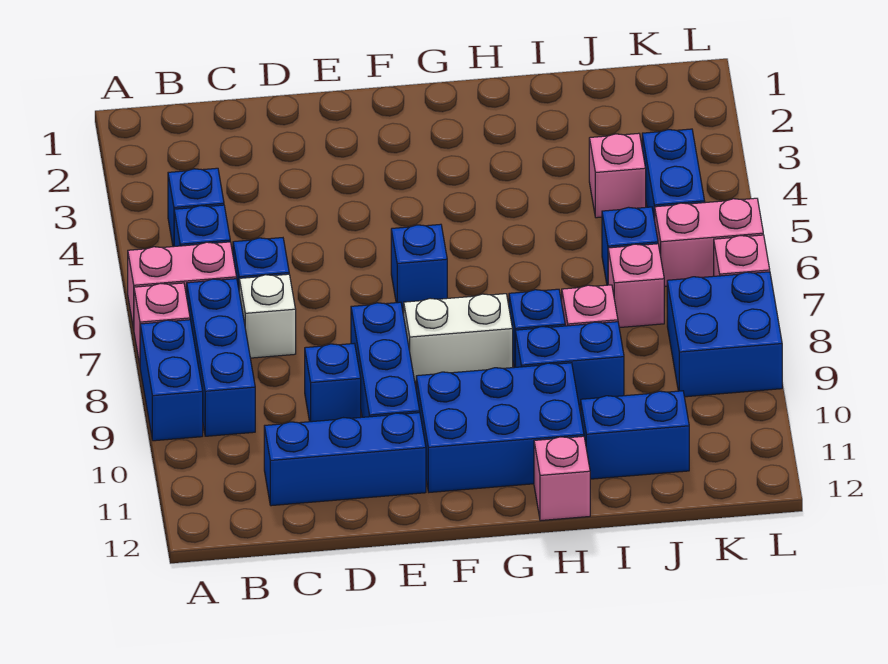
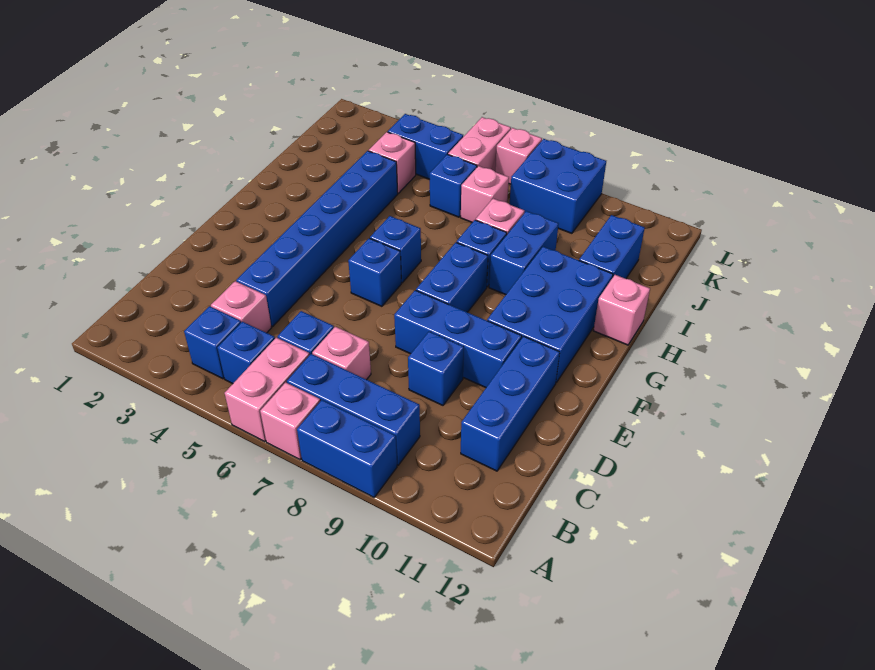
none -> pink 1x1 brick [211,281,272,333]
white 1x1 brick [239,274,296,358] -> pink 1x1 brick [312,327,371,380]
none -> blue 1x6 brick [236,151,398,326]
white 1x2 brick [404,294,513,382] -> blue 1x2 brick [416,242,488,312]
none -> blue 1x1 brick [370,216,421,283]

